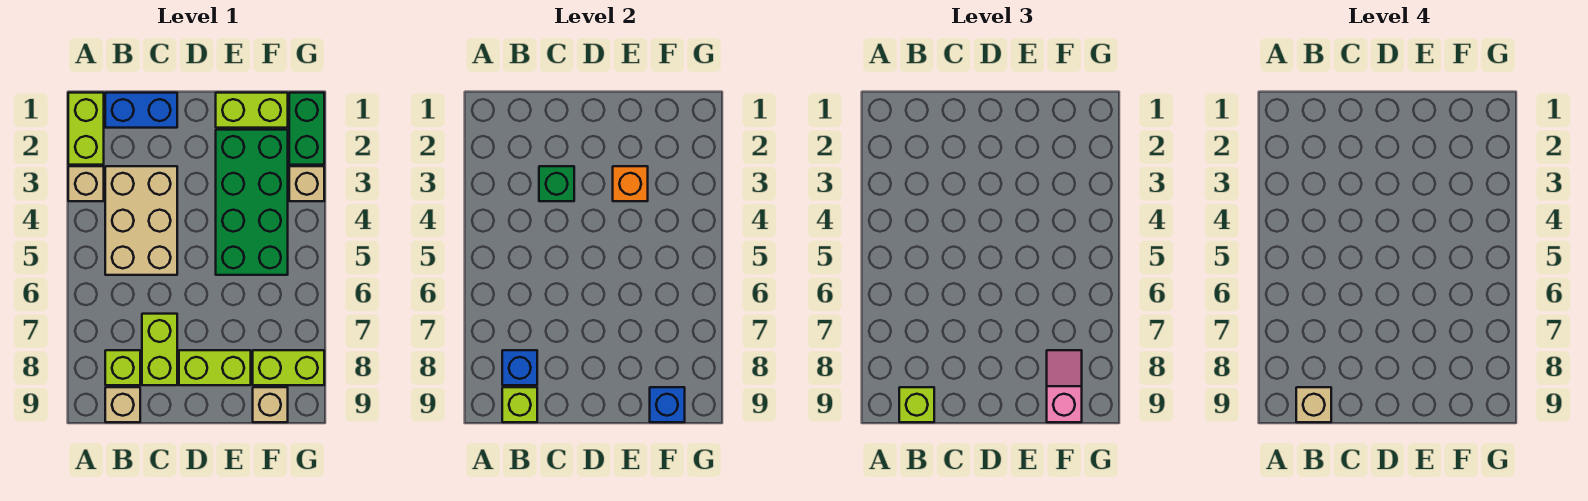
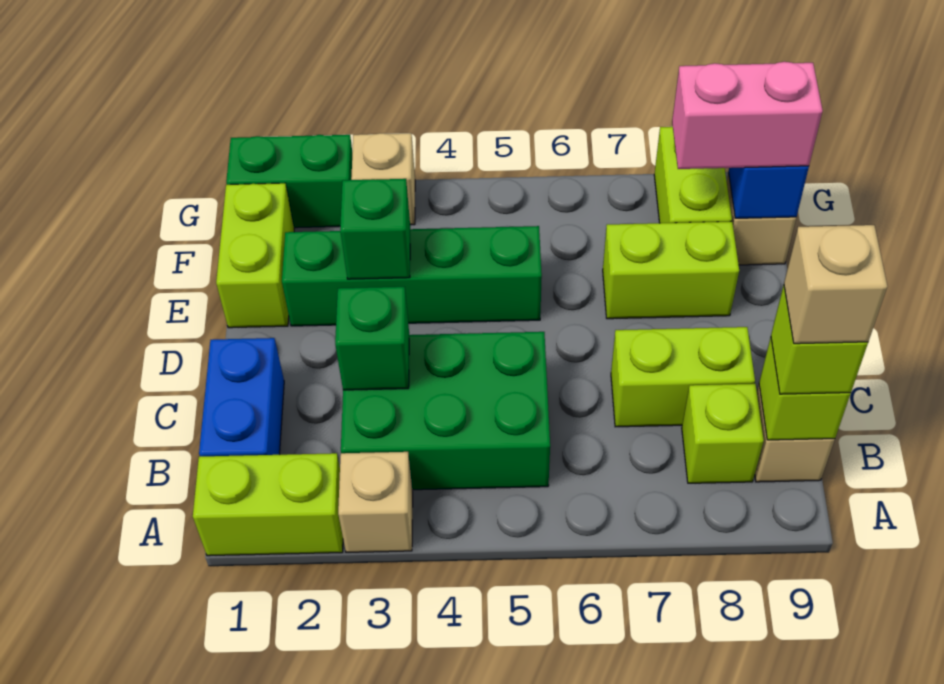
tan 2x3 brick [105,166,177,275] -> green 2x3 brick [341,332,550,490]
blue 1x1 brick [502,350,537,385] -> none
lime 1x2 brick [179,350,251,385] -> lime 1x2 brick turned to [603,221,739,319]
green 2x4 brick [216,130,288,275] -> green 1x4 brick [282,226,542,326]
orange 1x1 brick [613,166,648,201] -> green 1x1 brick [340,179,410,279]
pink 1x2 slope [1047,350,1082,422] -> pink 1x2 brick [672,62,823,169]

